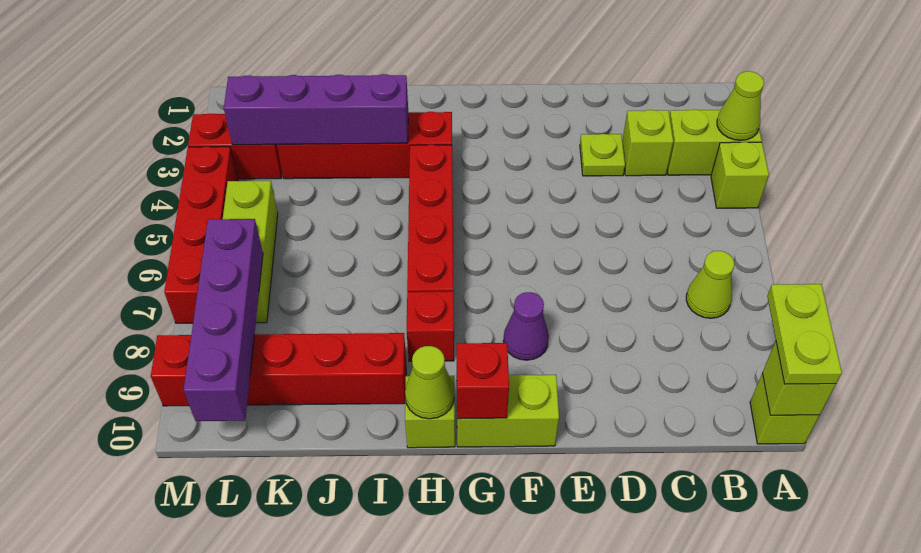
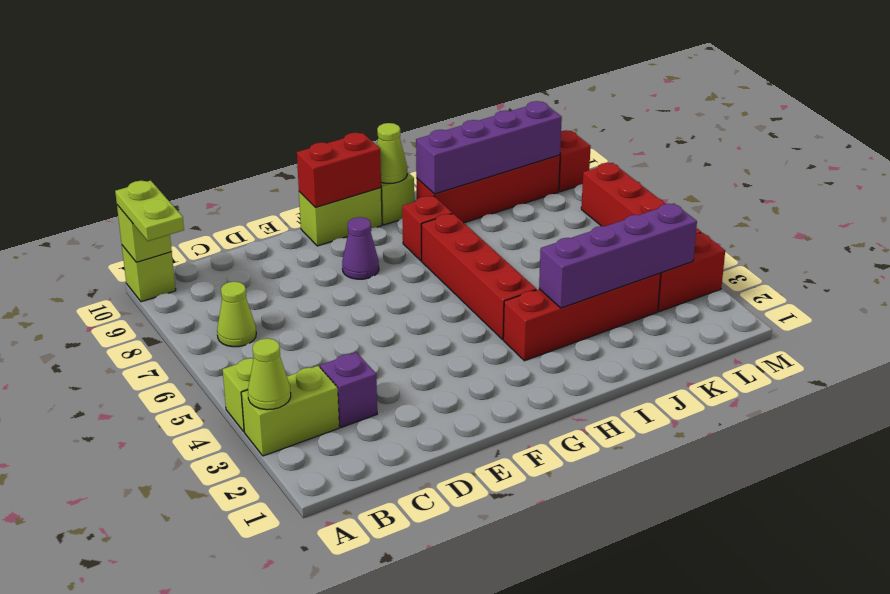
lime 1x1 brick [622,110,673,176] -> purple 1x1 brick [320,352,377,428]
lime 1x1 plate [580,134,625,176] -> none
red 1x1 brick [457,343,509,419] -> red 1x2 brick [297,133,381,207]
lime 1x3 brick [223,181,278,323] -> none
purple 1x4 brick [184,219,263,421] -> purple 1x4 brick turned to [416,101,562,194]

